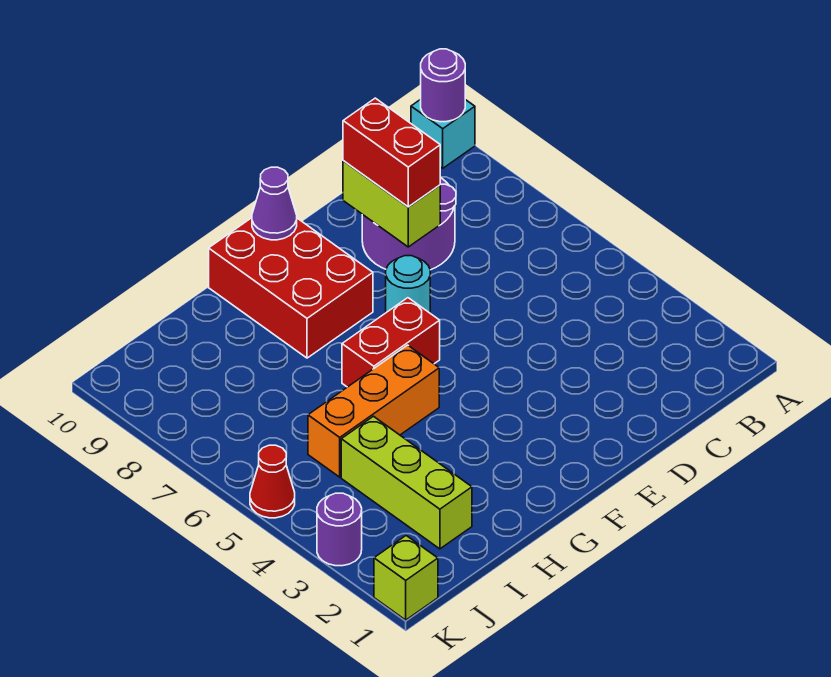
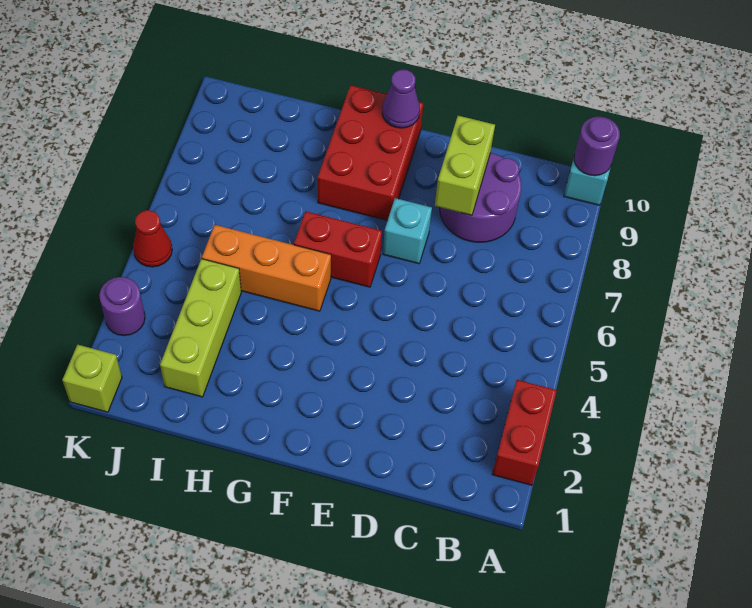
red 1x2 brick [343,98,440,207] -> red 1x2 brick moved to [492,380,557,485]
cyan 1x1 round brick [386,256,430,313] -> cyan 1x1 brick [383,198,432,264]

